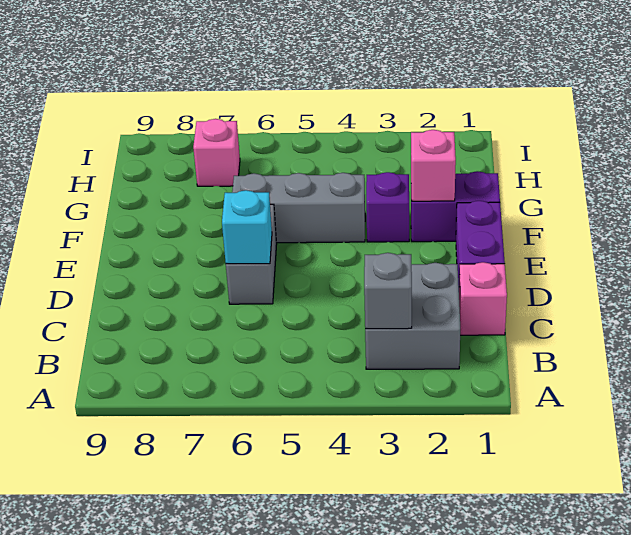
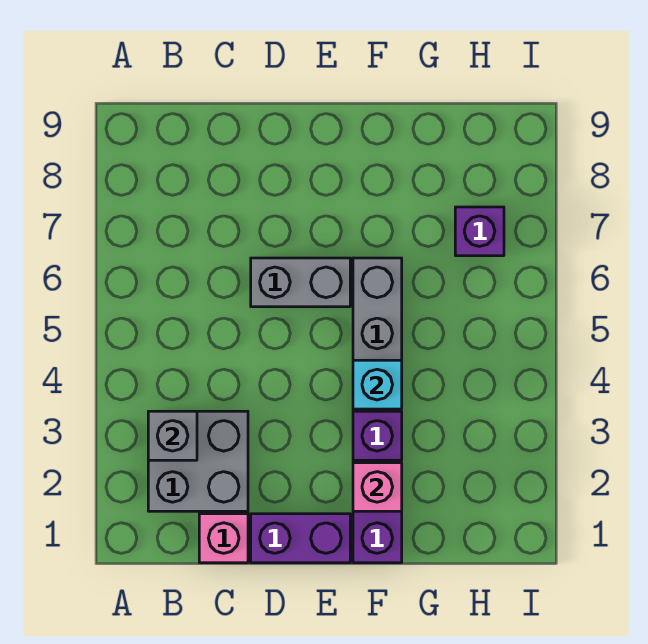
cyan 1x1 brick [222,190,272,264] -> cyan 1x1 brick moved to [353,360,402,409]
pink 1x1 brick [193,119,240,186] -> purple 1x1 brick [455,207,504,256]

